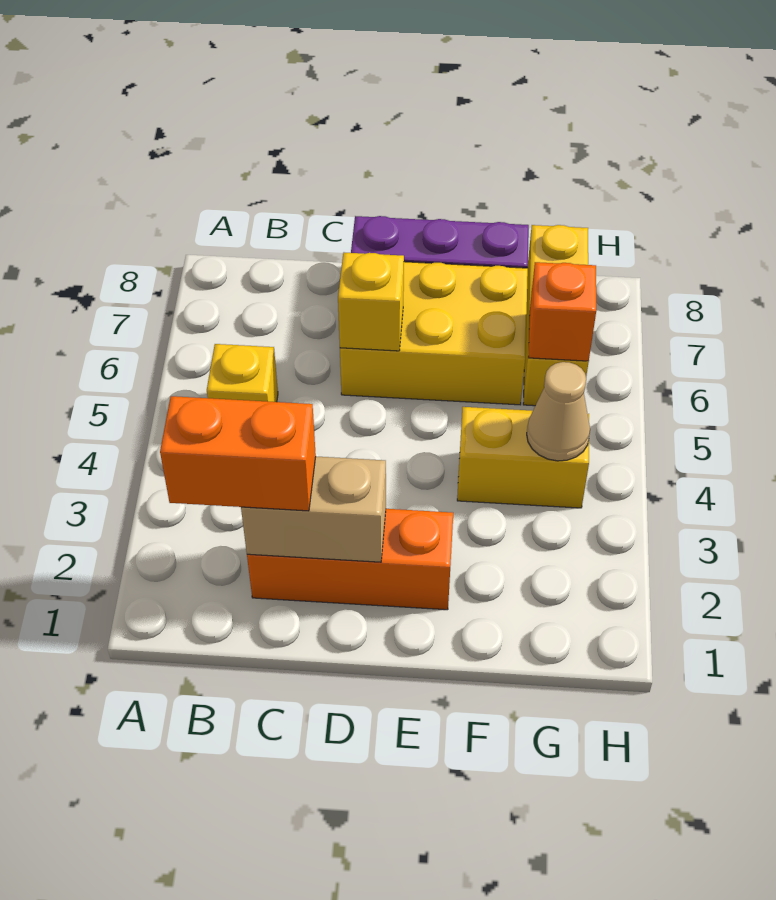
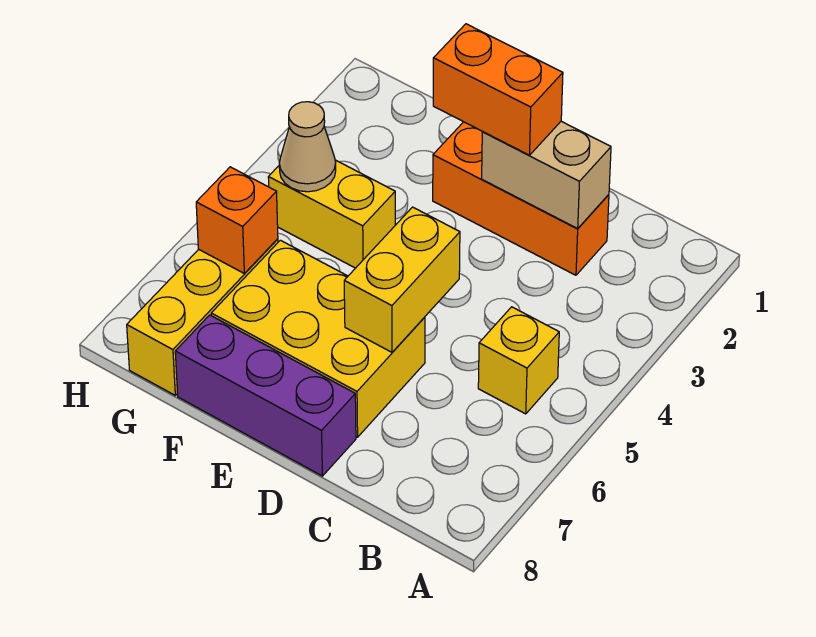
orange 1x2 brick [160,396,316,511] -> orange 1x2 brick moved to [433,24,563,155]
yellow 1x1 brick [338,252,404,351] -> yellow 1x2 brick [344,207,460,352]

